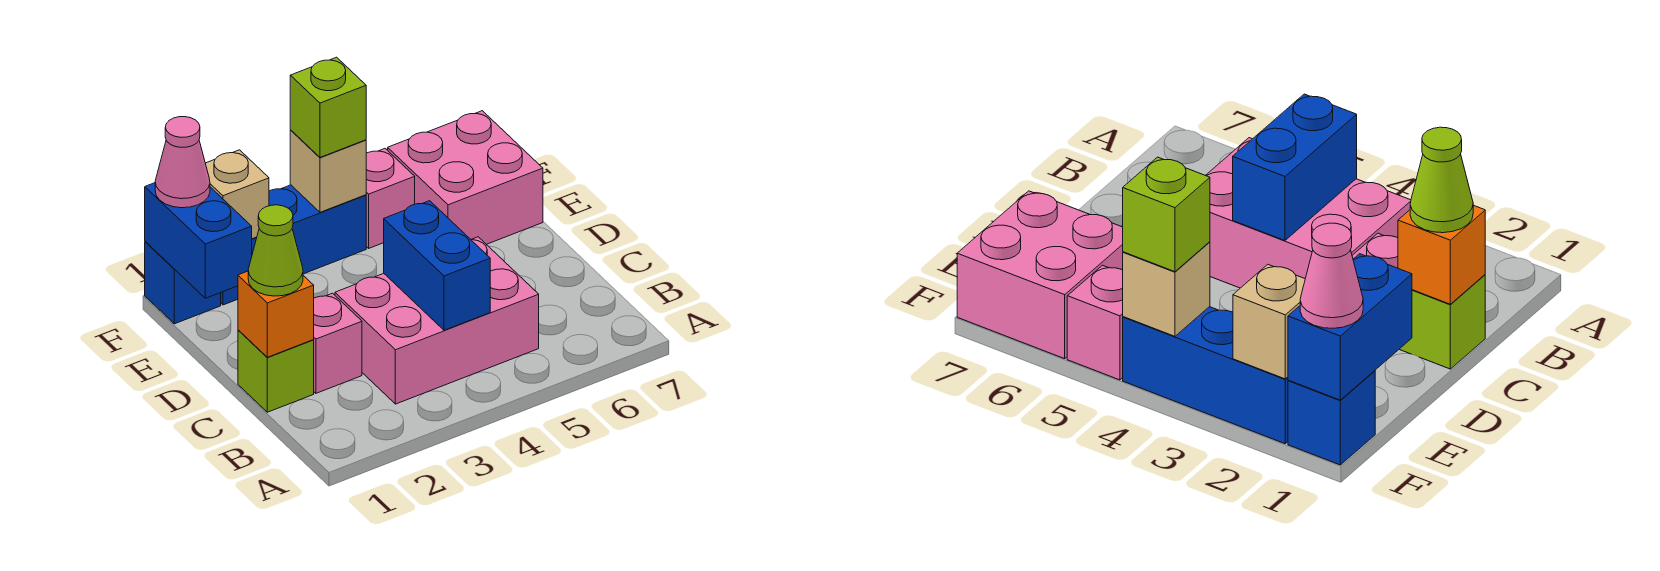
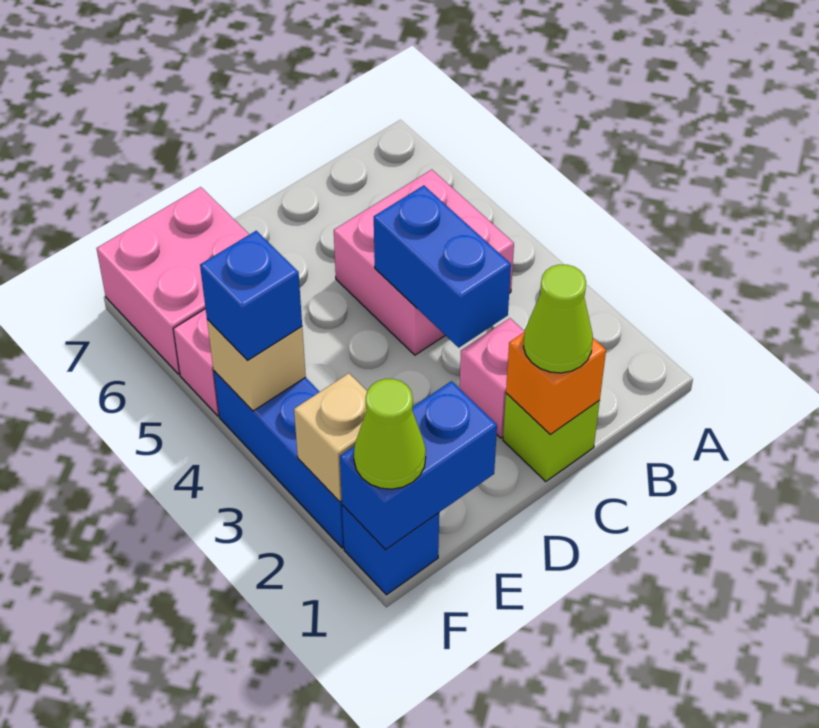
pink 2x3 brick [335,237,539,404] -> pink 2x2 brick [334,170,514,355]
blue 1x2 brick [384,201,490,330] -> blue 1x2 brick turned to [374,185,511,348]
pink 1x1 cone [155,117,210,208] -> lime 1x1 cone [354,379,426,489]
lime 1x1 brick [290,57,366,157] -> blue 1x1 brick [200,231,302,360]

